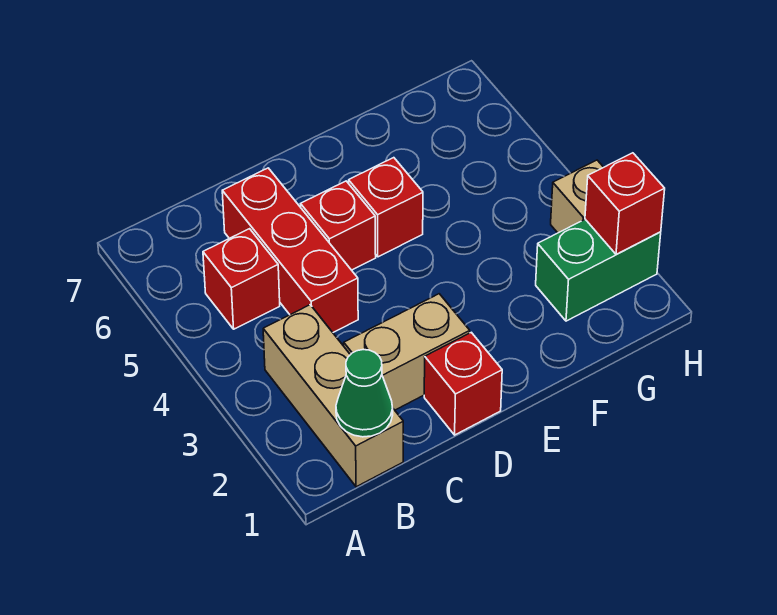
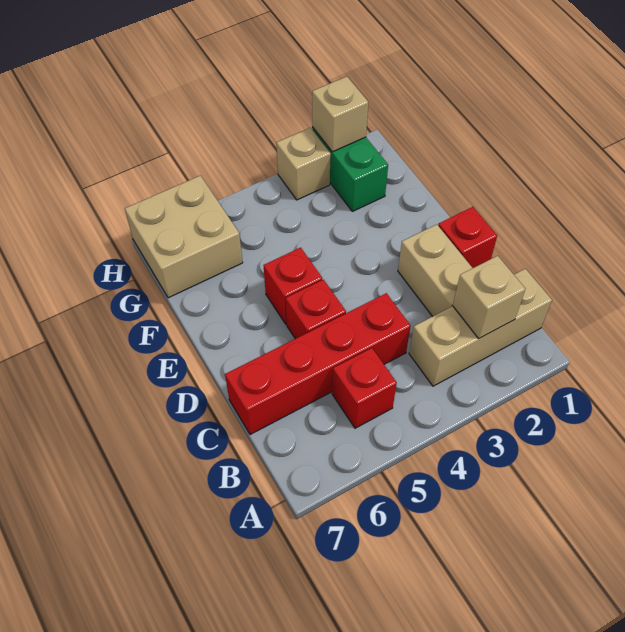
green 1x1 cone [336,350,393,437] -> none
none -> tan 1x1 brick [453,256,525,338]
red 1x3 brick [222,168,358,332] -> red 1x4 brick [225,293,411,435]
none -> tan 2x2 brick [125,176,243,298]
red 1x1 brick [585,153,665,255] -> tan 1x1 brick [312,77,368,152]

